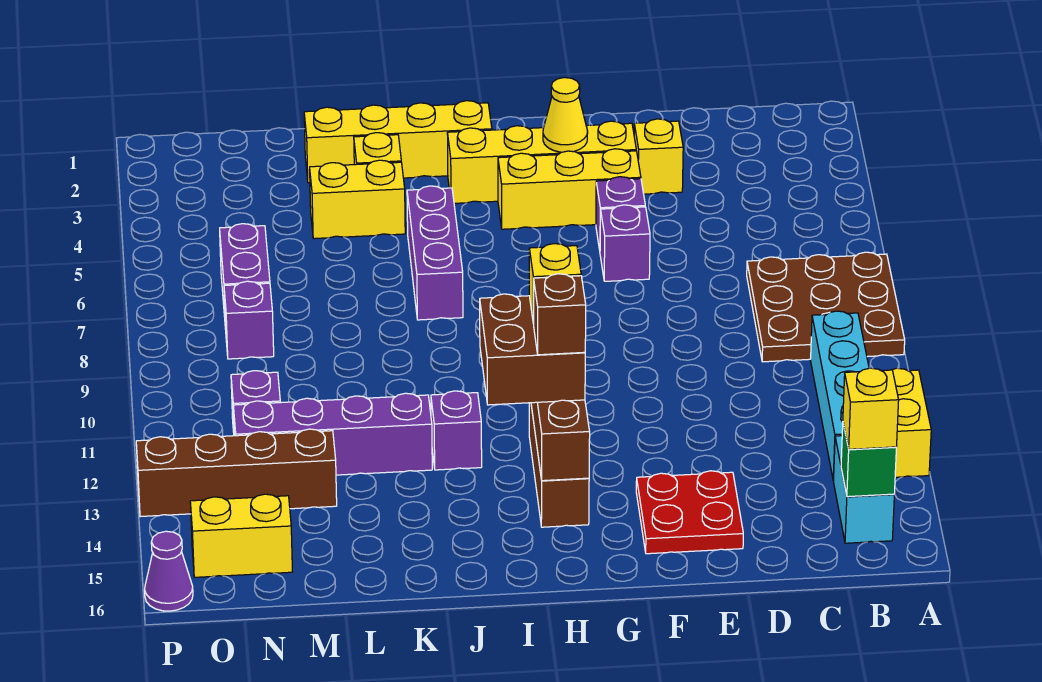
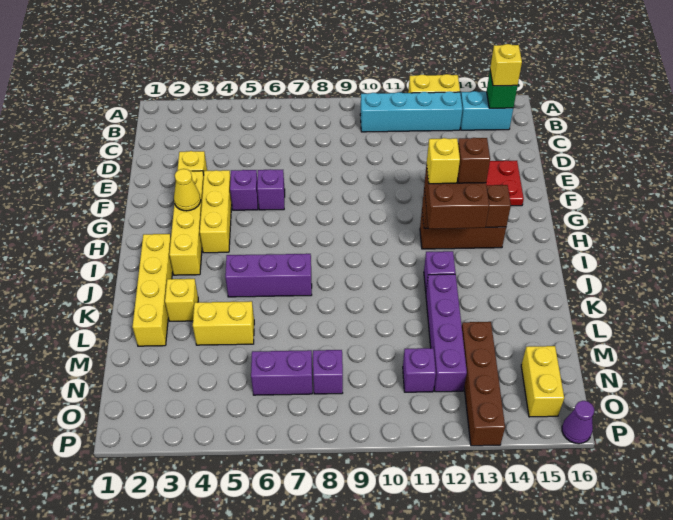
brown 3x3 plate [747,252,905,362] -> none
yellow 1x2 brick [310,160,405,239] -> yellow 1x2 brick turned to [193,301,254,345]

